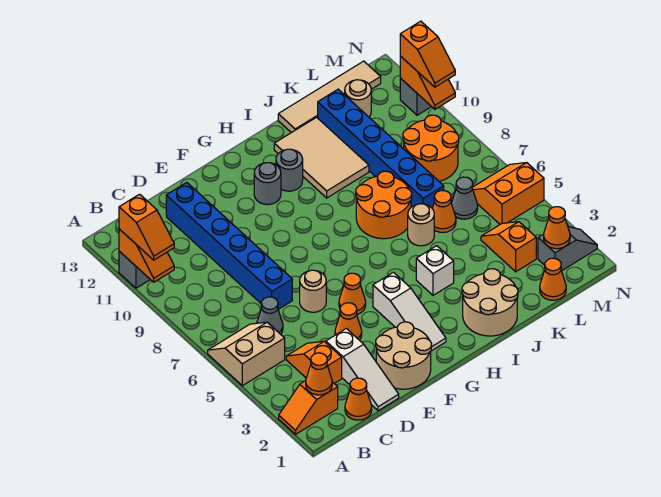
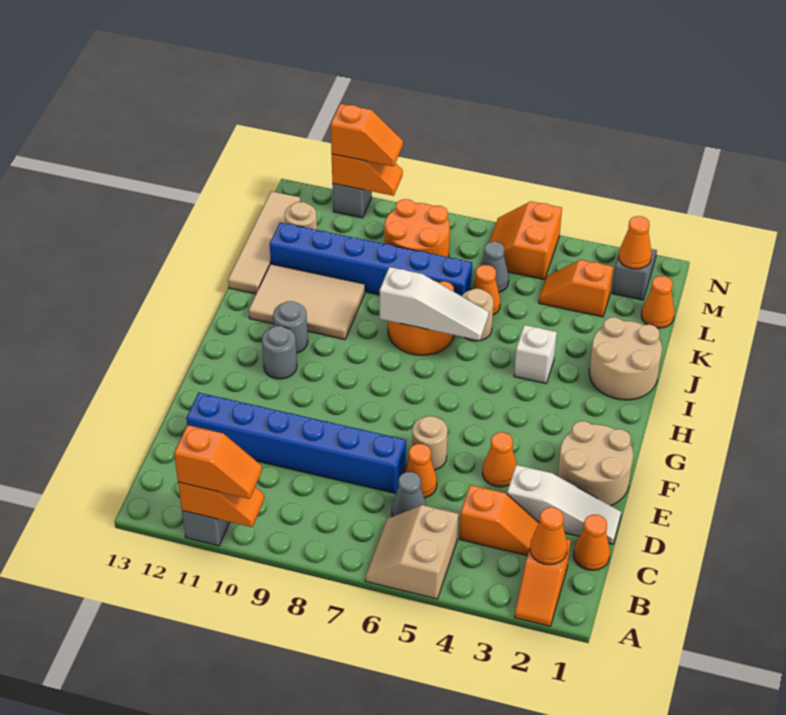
orange 1x2 slope [286,341,342,383] -> orange 1x2 slope turned to [460,485,539,555]
orange 1x1 cone [339,273,366,314] -> orange 1x1 cone moved to [404,444,437,498]
white 1x3 slope [373,272,446,351] -> white 1x3 slope moved to [380,267,489,341]

